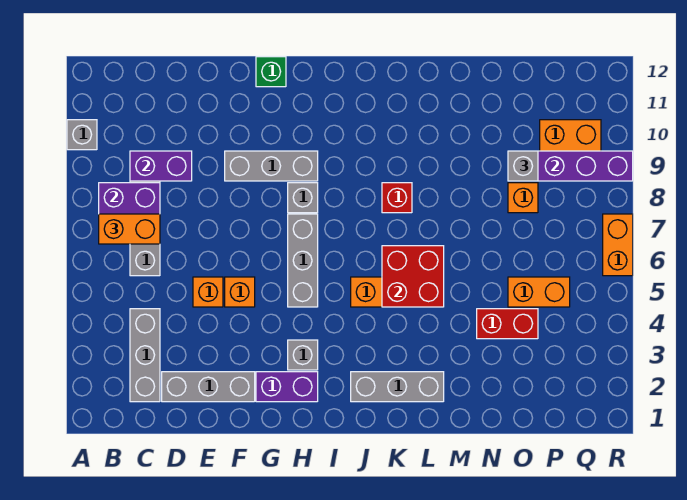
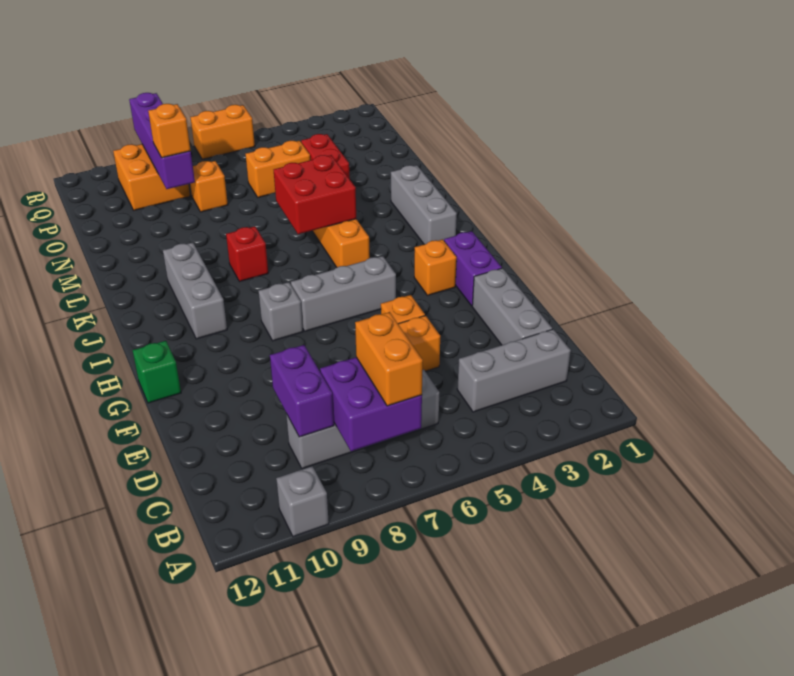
grey 1x3 brick [225,151,318,181] -> grey 1x3 brick moved to [163,243,227,339]
grey 1x1 brick [288,340,318,370] -> orange 1x1 brick [414,239,457,295]
orange 1x2 brick [508,277,570,307] -> orange 1x2 brick turned to [245,141,310,198]
grey 1x1 brick [508,151,538,181] -> orange 1x1 brick [148,104,191,158]

